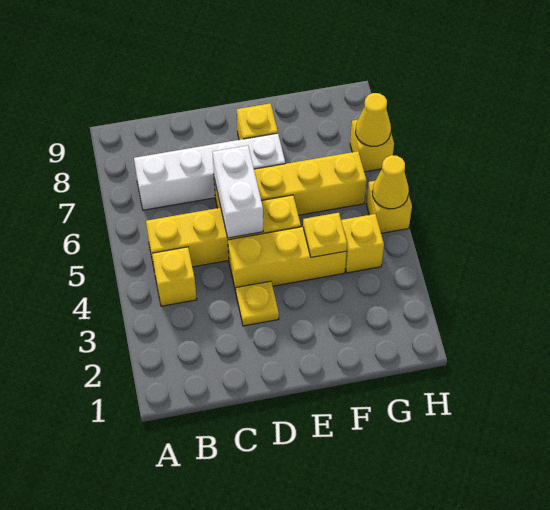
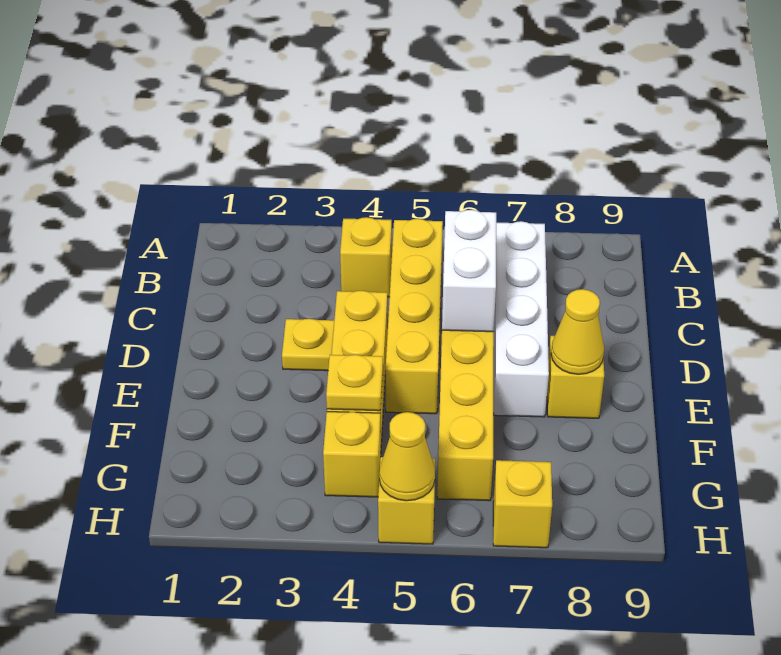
white 1x2 brick [212,145,263,238] -> white 1x2 brick turned to [442,210,496,332]
yellow 1x1 cone [356,93,391,146] -> yellow 1x1 cone moved to [551,289,604,374]

